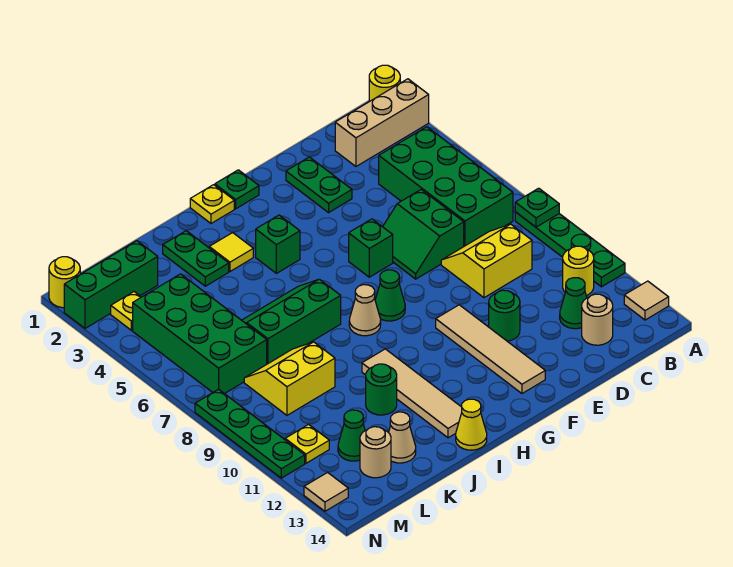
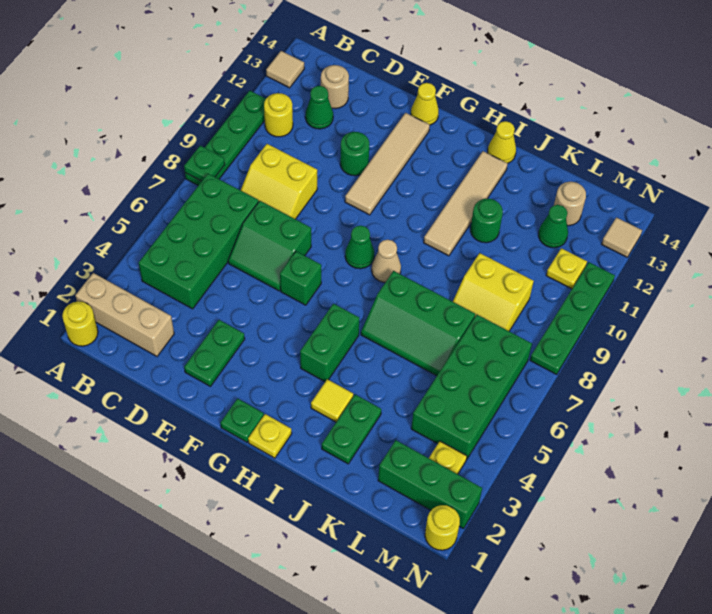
green 2x2 slope [383,190,464,279] -> green 2x2 slope turned to [228,201,311,291]
none -> yellow 1x1 cone [411,83,439,125]
green 1x1 brick [256,215,300,273] -> green 1x2 brick [300,304,359,382]
tan 1x1 cone [389,412,416,463] -> none

